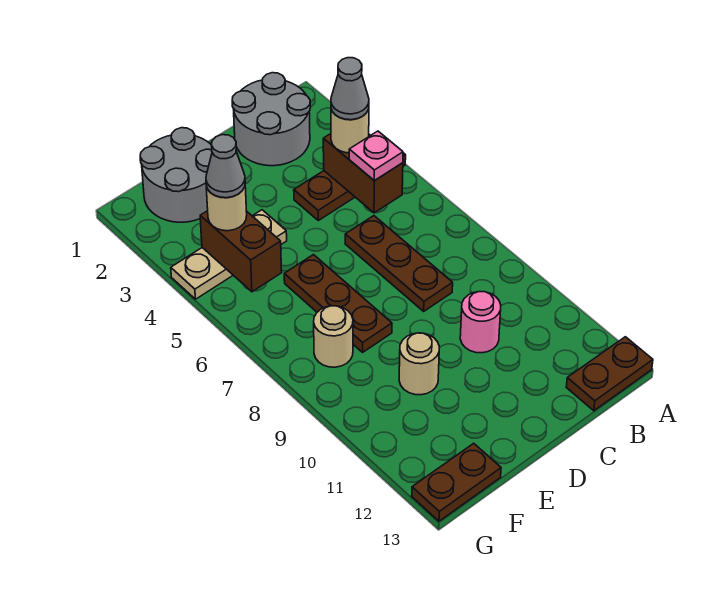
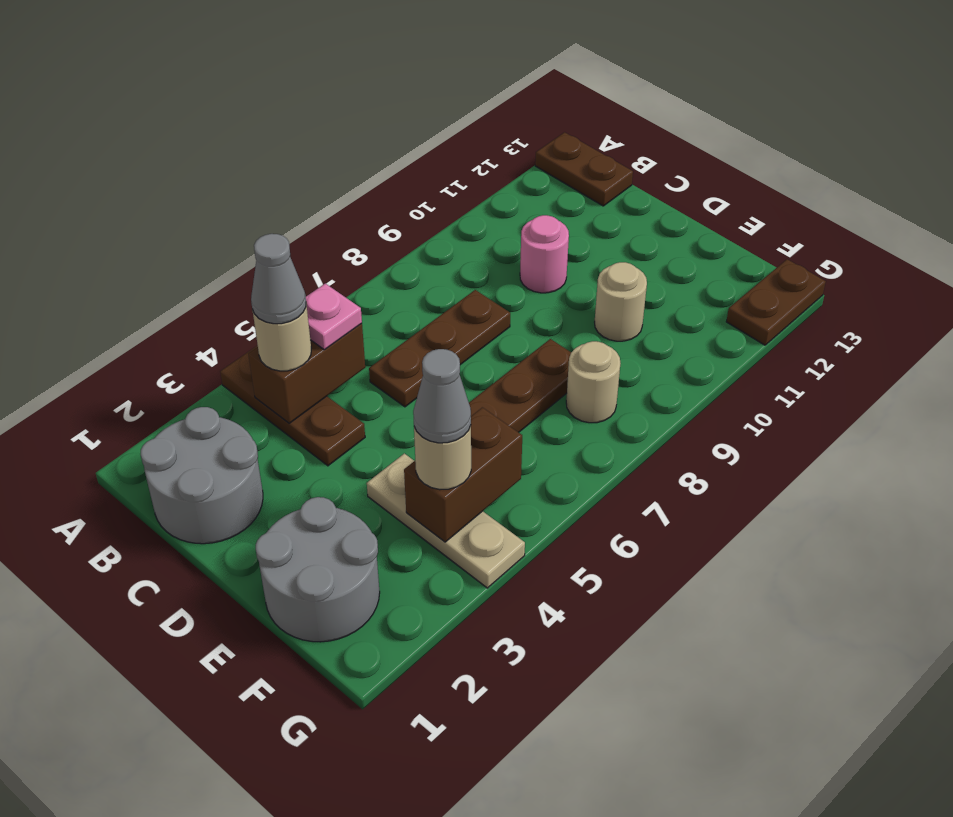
brown 1x2 plate [412,443,501,521] -> brown 1x2 plate turned to [726,259,826,345]

